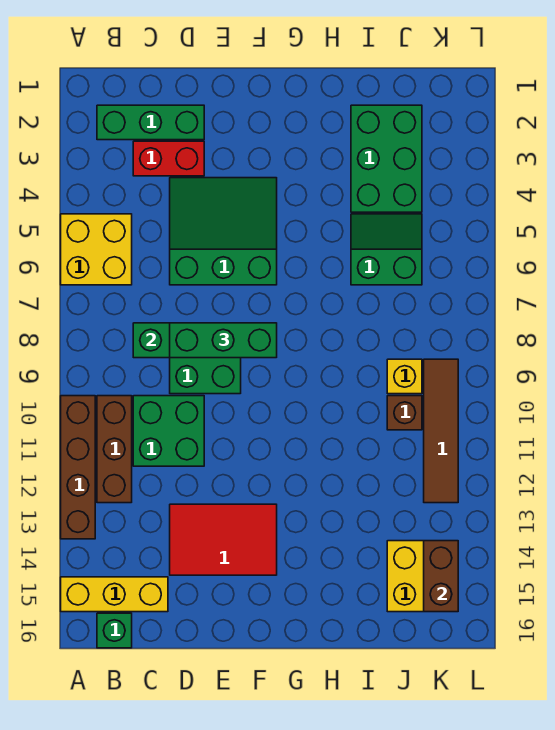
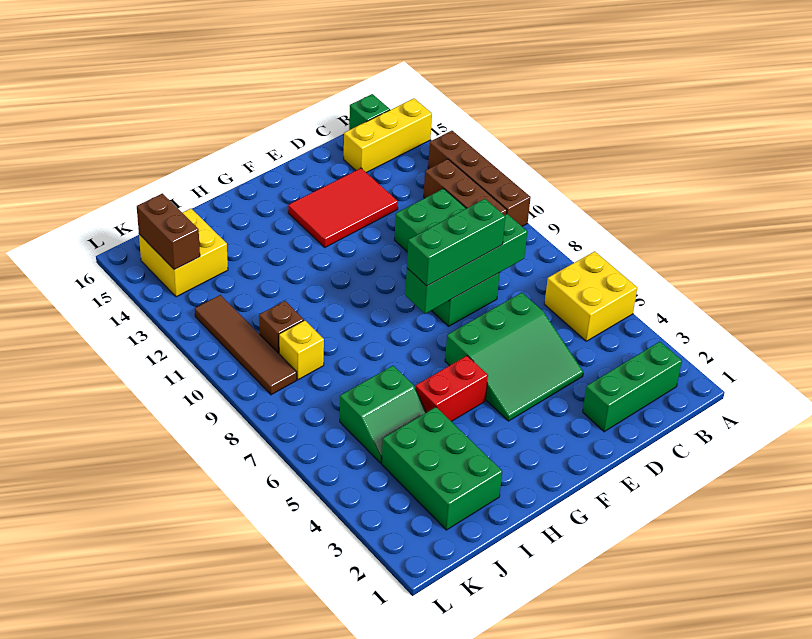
red 1x2 brick [133,141,204,176] -> red 1x2 brick moved to [416,356,488,421]

